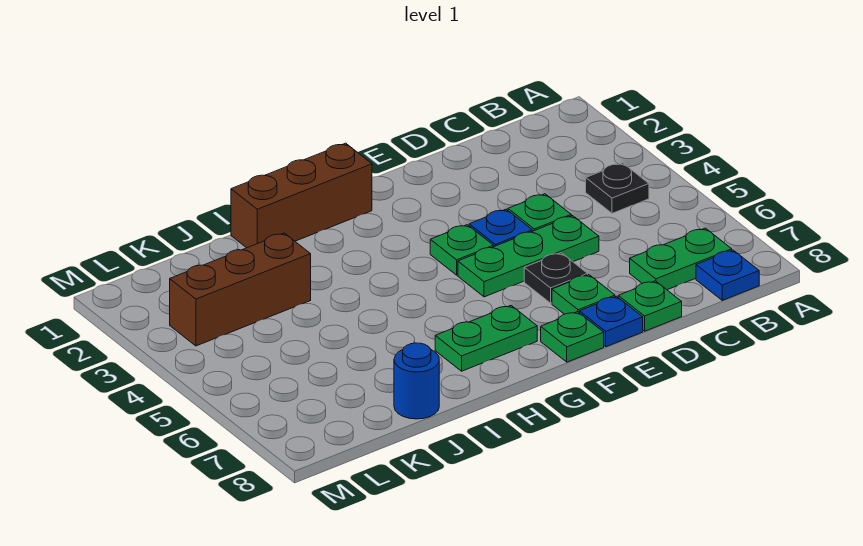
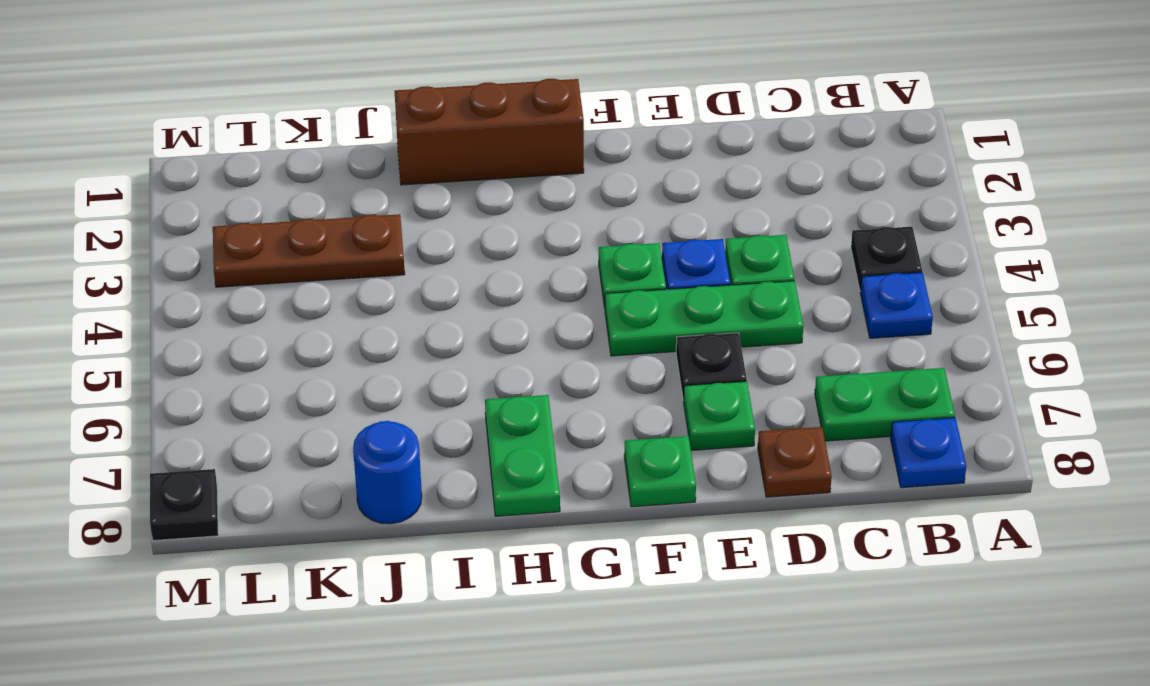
green 1x1 plate [618,281,682,331] -> brown 1x1 plate [758,427,832,497]
blue 1x1 plate [579,296,643,347] -> blue 1x1 plate moved to [860,272,933,338]
green 1x2 plate [435,306,537,371] -> green 1x2 plate turned to [485,395,560,516]
brown 1x3 brick [170,233,311,346] -> brown 1x3 plate [213,214,405,287]
none -> black 1x1 plate [150,469,218,541]

